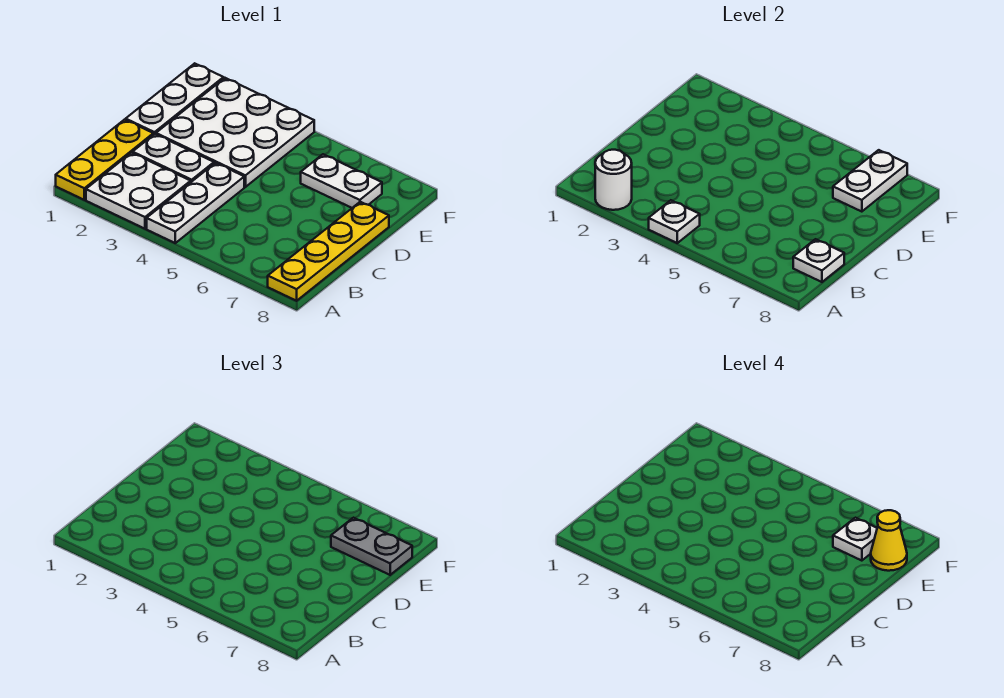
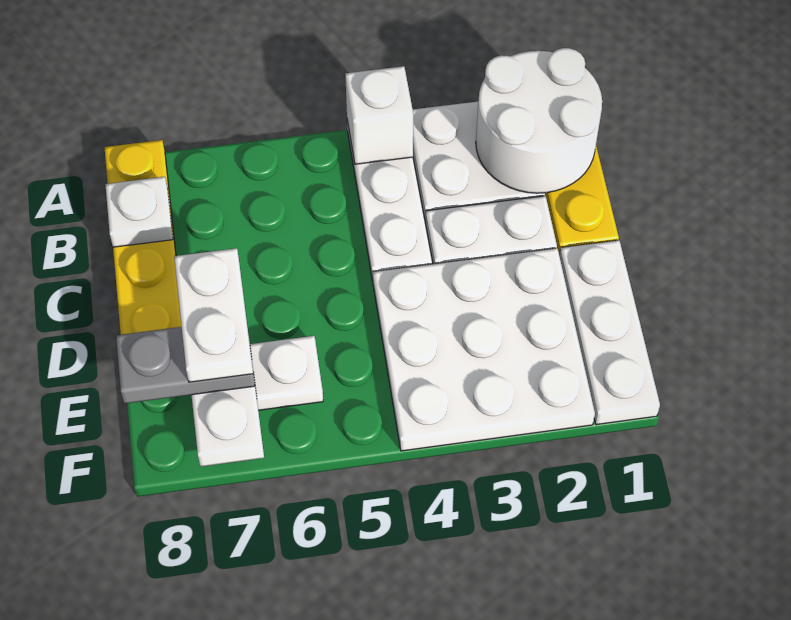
white 1x1 round brick [595,150,632,210] -> white 2x2 round brick [476,48,602,193]
white 1x1 plate [649,200,700,243] -> white 1x1 brick [345,66,413,164]
white 1x1 plate [833,518,877,561] -> white 1x2 plate [174,248,253,382]
yellow 1x1 cone [871,510,907,571] -> none

